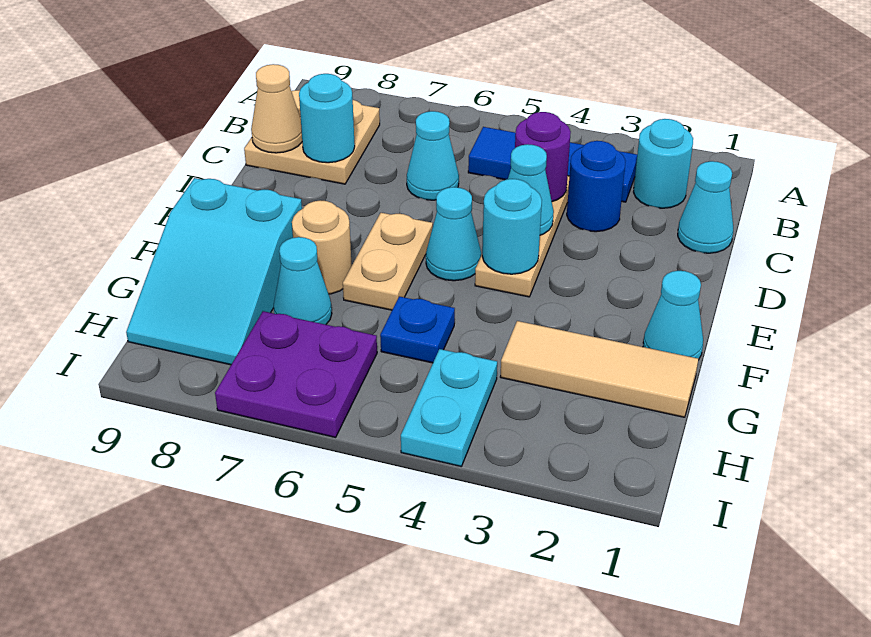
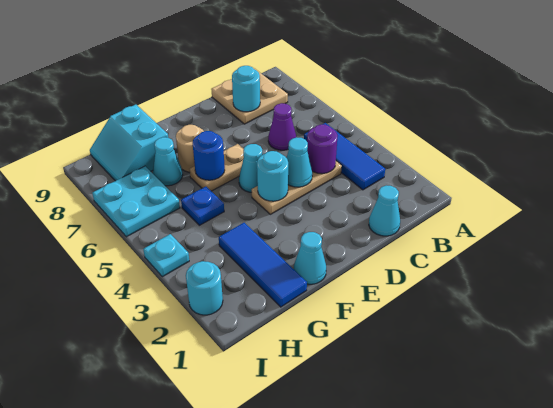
cyan 1x1 round brick [634,119,693,208] -> cyan 1x1 round brick moved to [186,261,223,315]
blue 1x1 round brick [567,141,625,232] -> blue 1x1 round brick moved to [193,131,225,180]
cyan 1x1 cone [407,111,459,200] -> purple 1x1 cone [268,103,296,150]
tan 1x1 cone [251,64,302,153] -> none
cyan 2x3 slope [126,178,302,365] -> cyan 2x2 slope [90,105,168,181]
tan 1x3 tile [500,321,698,417] -> blue 1x3 tile [219,223,307,307]
cyan 1x2 plate [401,349,497,466] -> cyan 1x1 plate [143,234,189,277]
purple 2x2 plate [215,311,377,437] -> cyan 2x2 plate [92,166,180,237]

